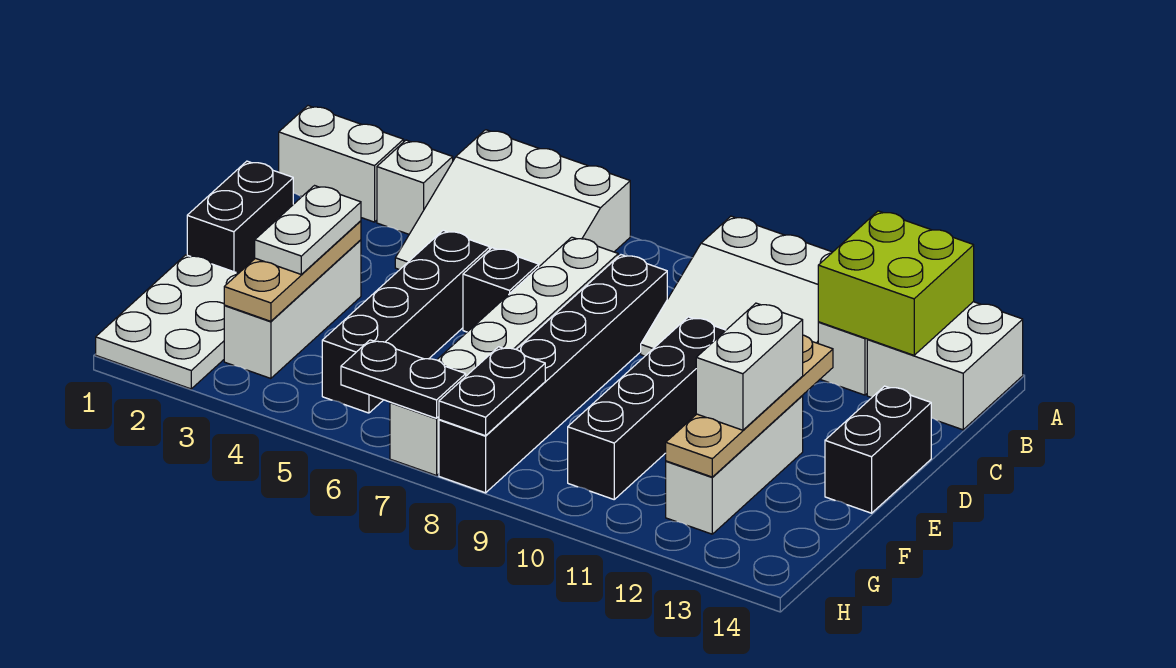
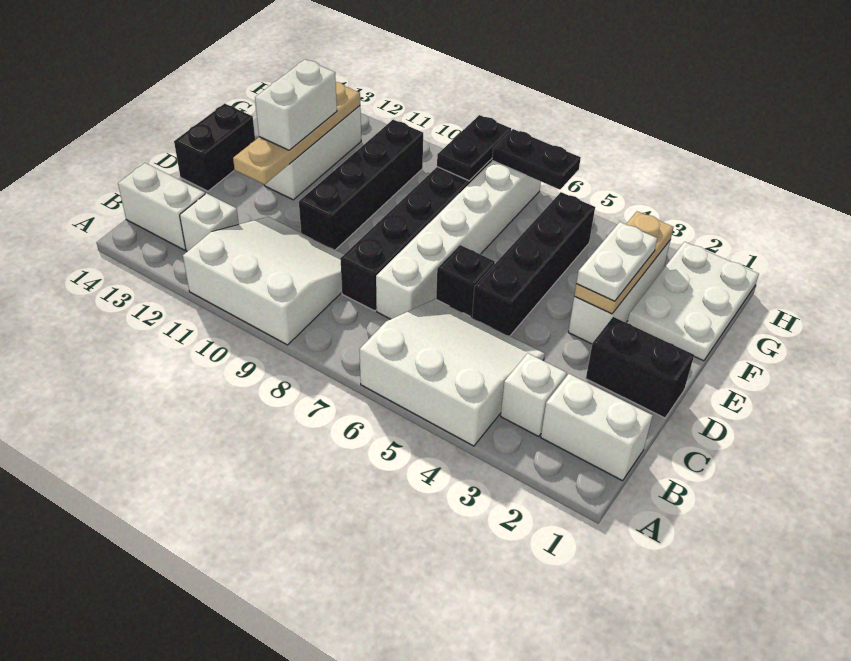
lime 2x2 brick [818,211,974,355] -> none
white 2x2 brick [867,302,1023,430] -> white 1x2 brick [118,163,205,250]
black 1x2 brick [187,161,293,273] -> black 1x2 brick turned to [586,317,694,418]

